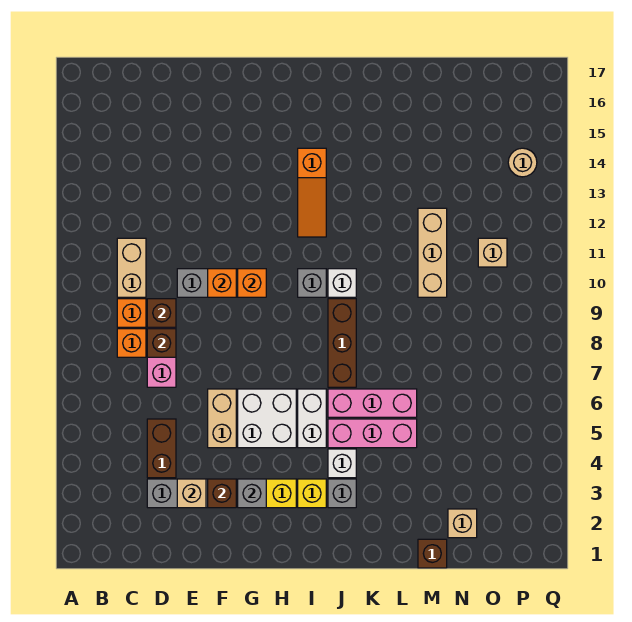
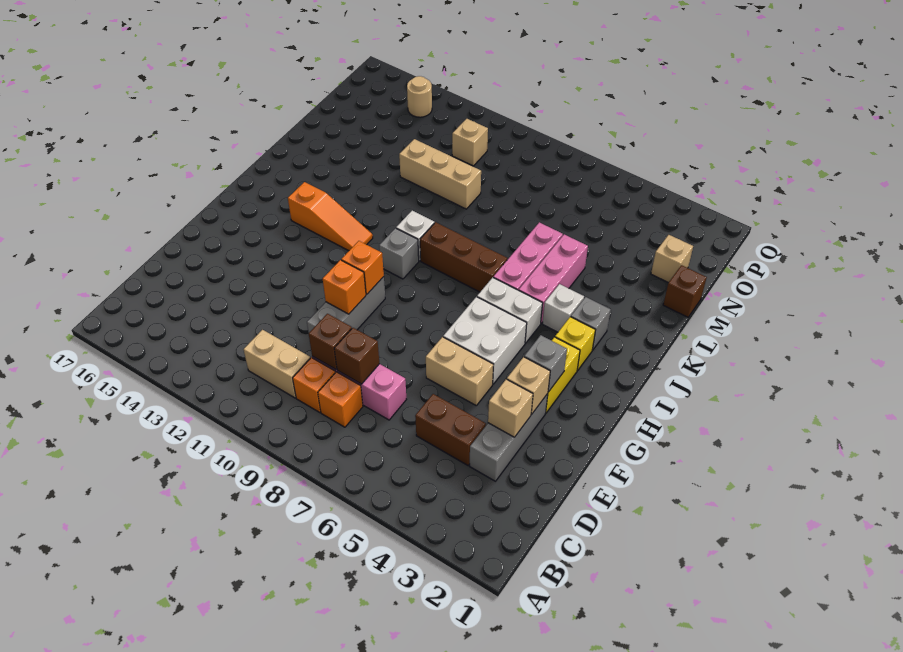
brown 1x1 brick [208,479,236,508] -> tan 1x1 brick [507,357,550,414]

